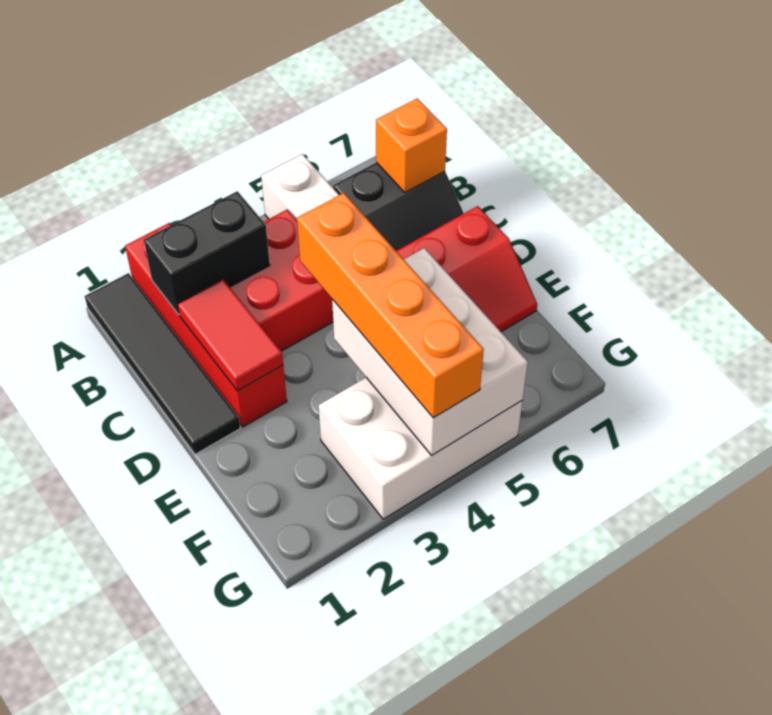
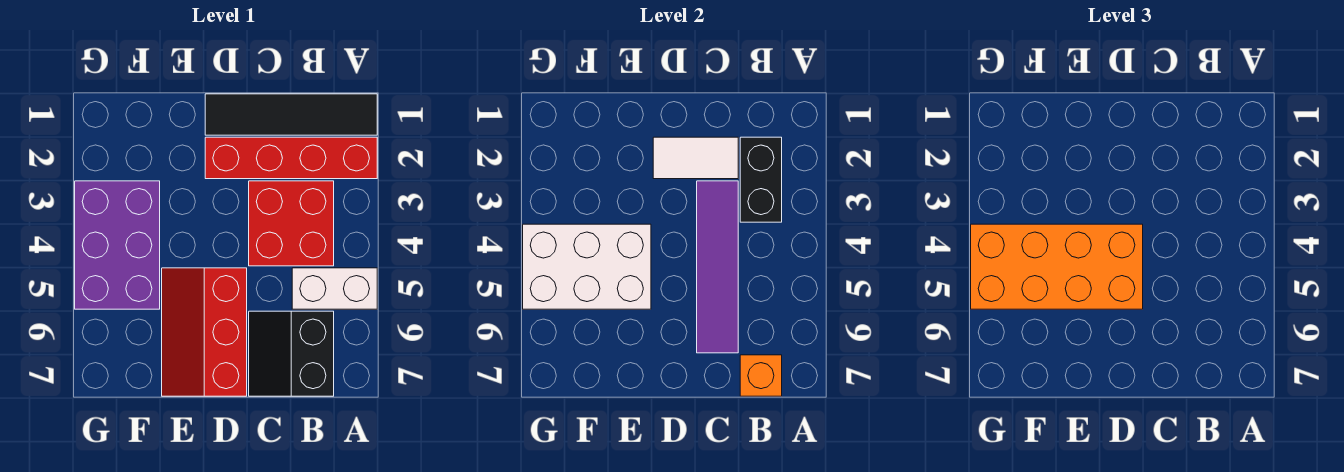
red 1x2 tile [178,280,283,391] -> white 1x2 tile [653,137,738,179]
none -> purple 1x4 tile [697,181,738,353]
orange 1x4 brick [297,193,484,418] -> orange 2x4 brick [971,224,1143,309]
white 2x3 brick [319,378,522,519] -> purple 2x3 brick [75,181,160,309]

